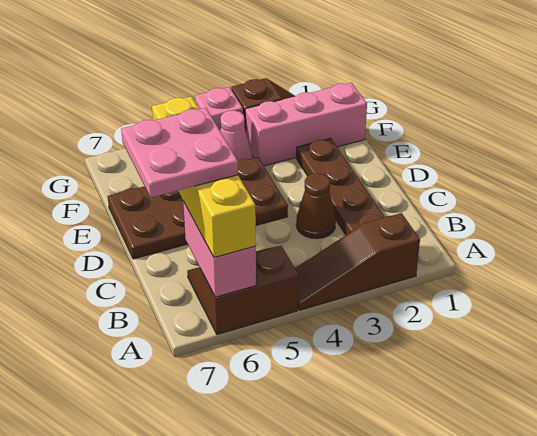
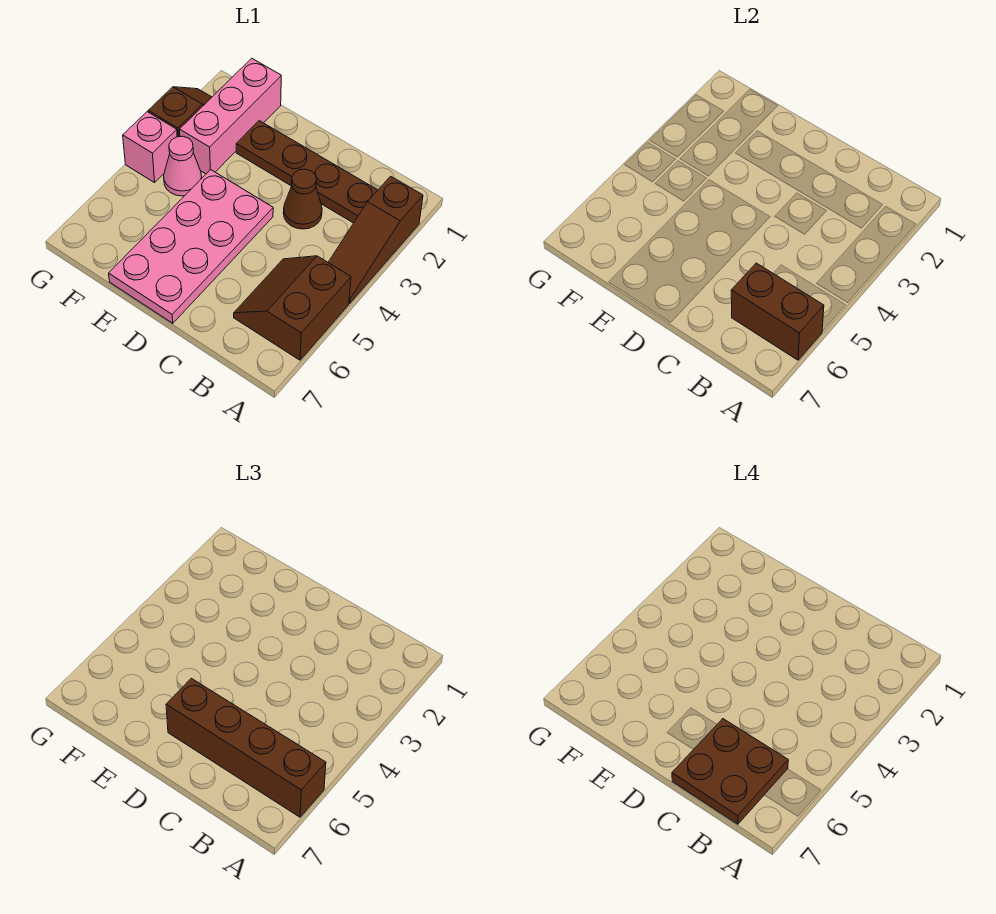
pink 1x2 brick [183,201,256,297] -> brown 1x2 brick [731,263,824,360]
yellow 1x4 brick [152,96,256,257] -> brown 1x4 brick [166,678,326,817]
pink 2x2 plate [121,108,238,197] -> brown 2x2 plate [672,719,788,824]
brown 2x4 plate [108,157,288,259] -> pink 2x4 plate [109,170,273,323]

